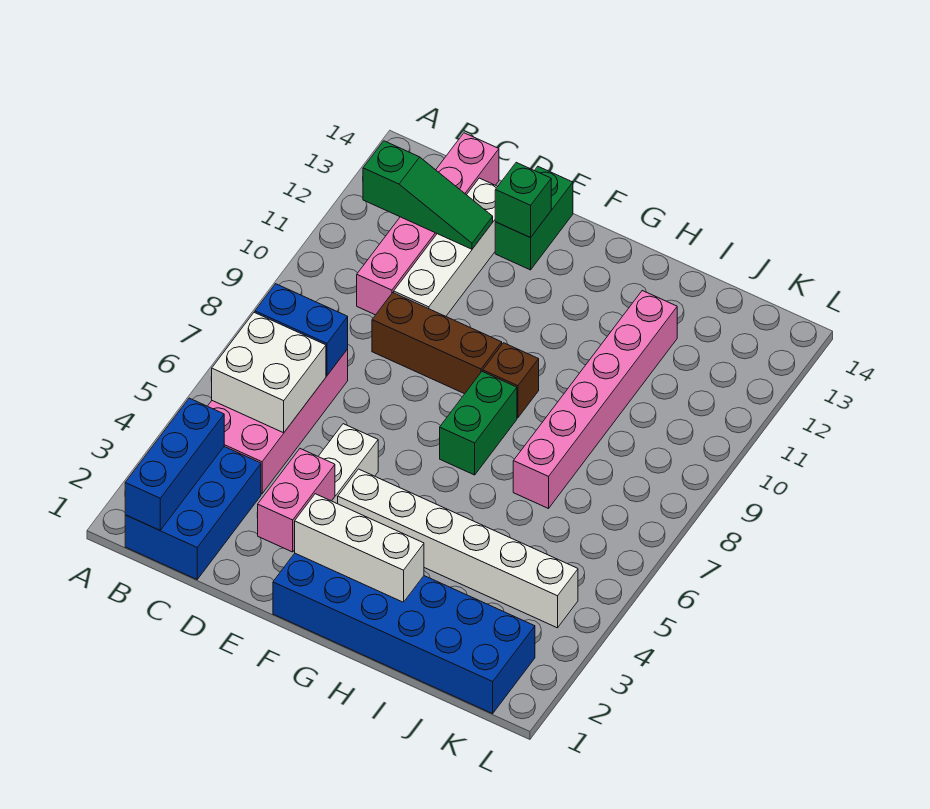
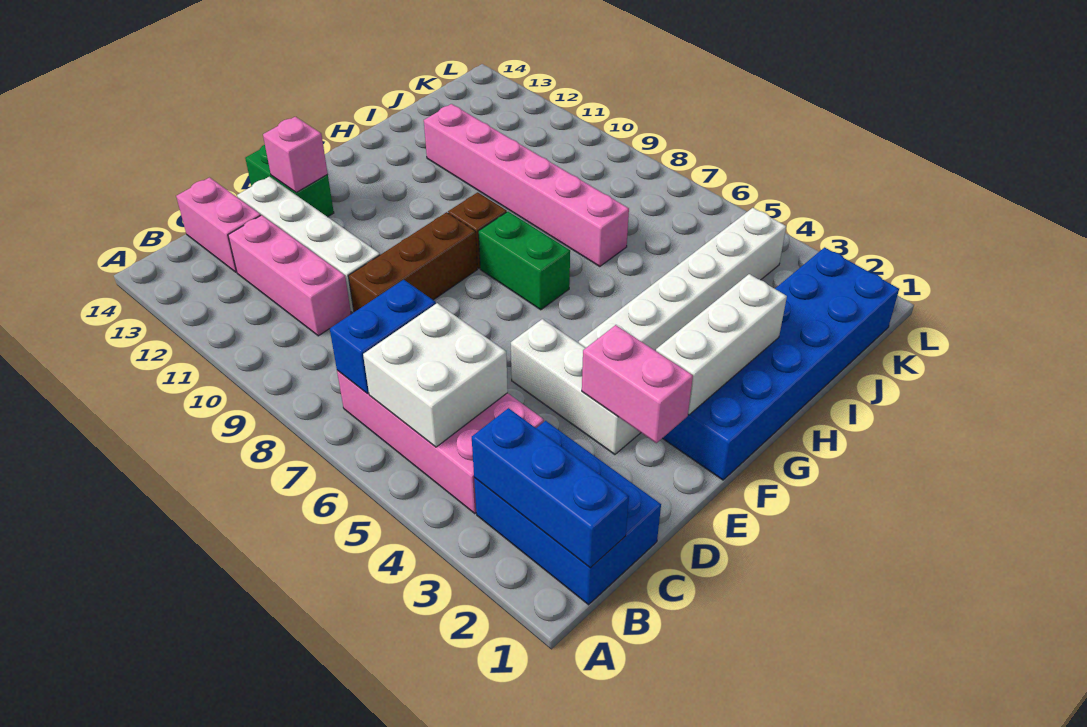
green 1x3 slope [363,141,493,249] -> none
green 1x1 brick [495,162,551,238] -> pink 1x1 brick [263,117,328,193]

